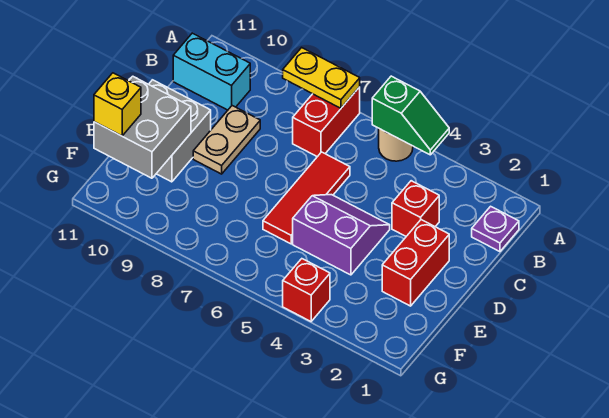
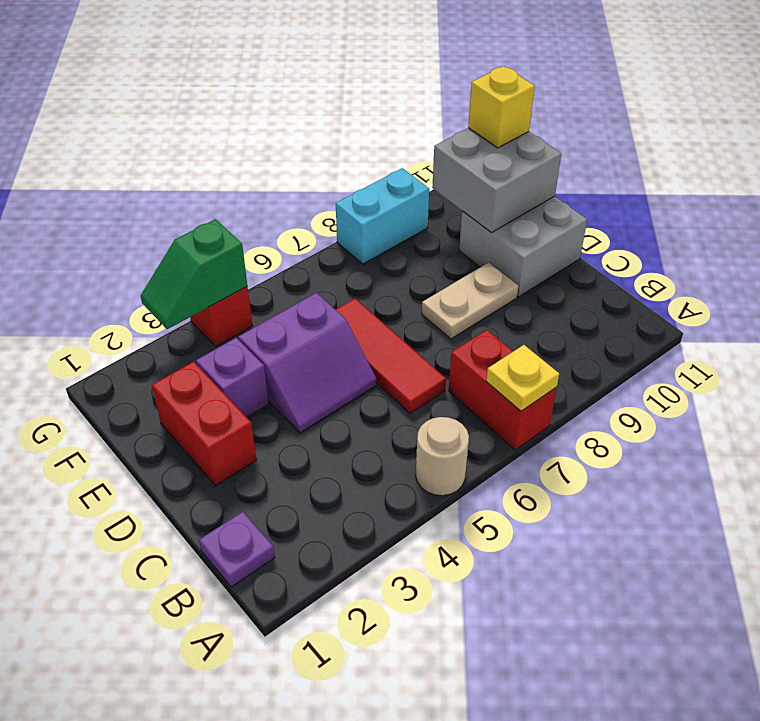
green 1x2 slope [372,76,449,155] -> green 1x2 slope moved to [141,219,247,329]
yellow 1x2 plate [283,48,360,108] -> yellow 1x1 plate [486,345,559,411]
cyan 1x2 brick [173,33,250,110] -> cyan 1x2 brick moved to [336,168,429,264]
red 1x1 brick [392,181,439,236] -> none
tan 1x2 plate [193,106,260,174] -> tan 1x2 plate turned to [422,262,518,339]
none -> purple 1x1 brick [196,338,269,417]

